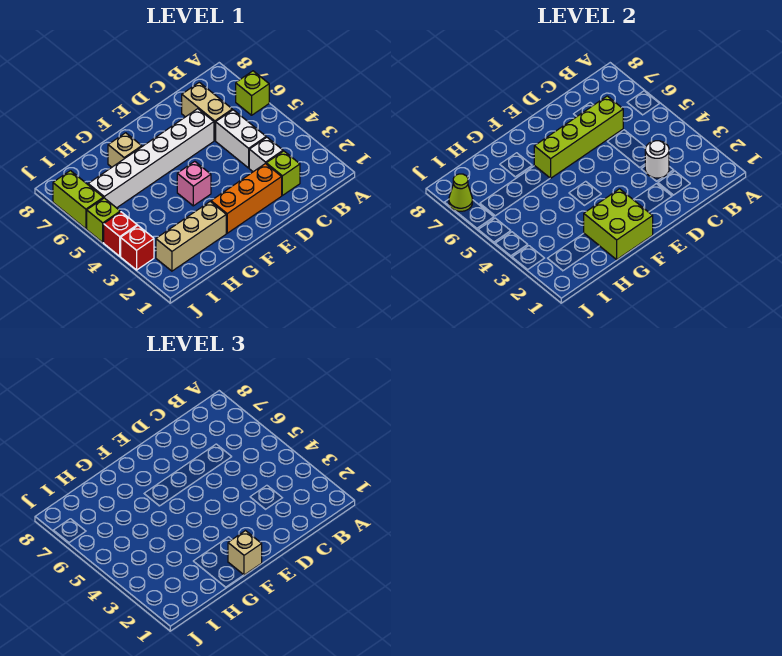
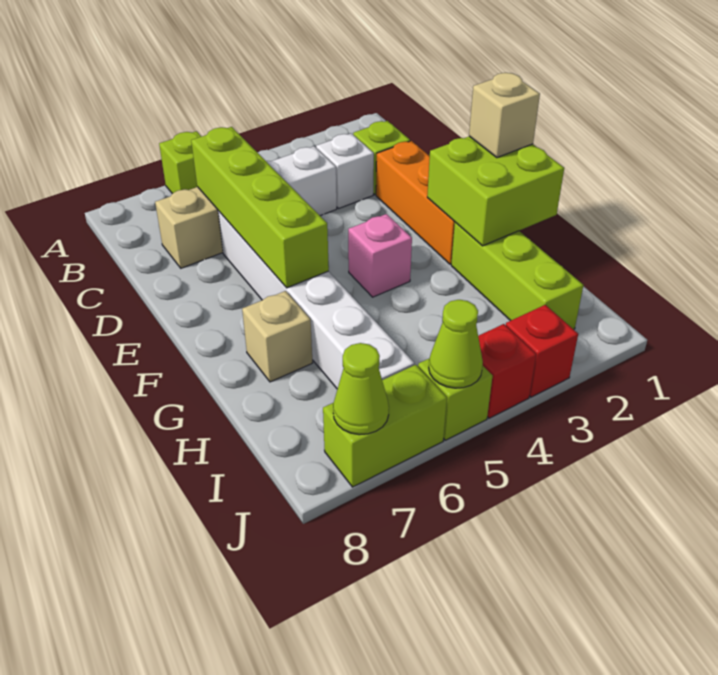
white 1x1 round brick [645,141,669,178] -> none
tan 1x3 brick [156,202,226,271] -> lime 1x3 brick [451,222,583,329]
none -> lime 1x1 cone [429,300,483,388]

